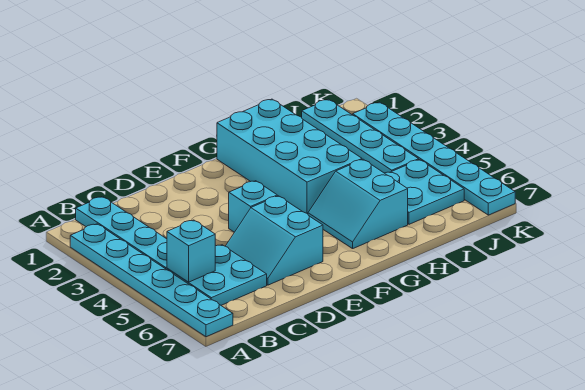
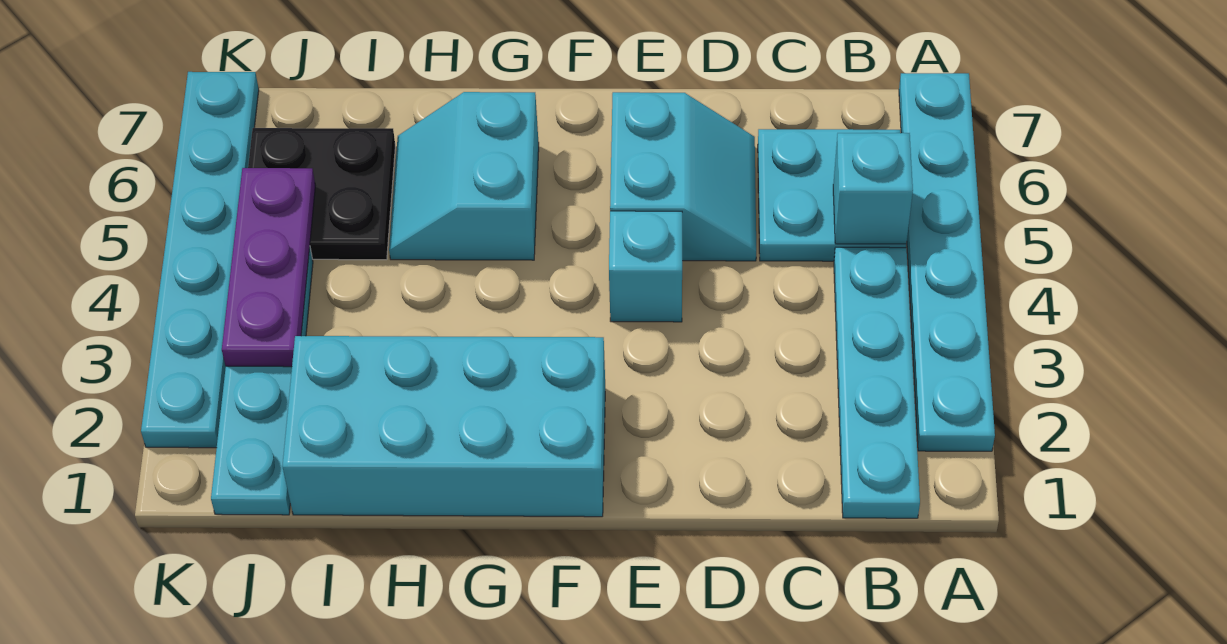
cyan 2x4 brick [217,99,362,214] -> cyan 2x4 brick turned to [282,336,605,517]
cyan 2x2 slope [308,159,408,249] -> cyan 2x2 slope turned to [389,92,539,260]
cyan 2x2 plate [385,160,464,224] -> black 2x2 plate [248,128,395,260]
none -> purple 1x3 plate [222,168,315,367]

